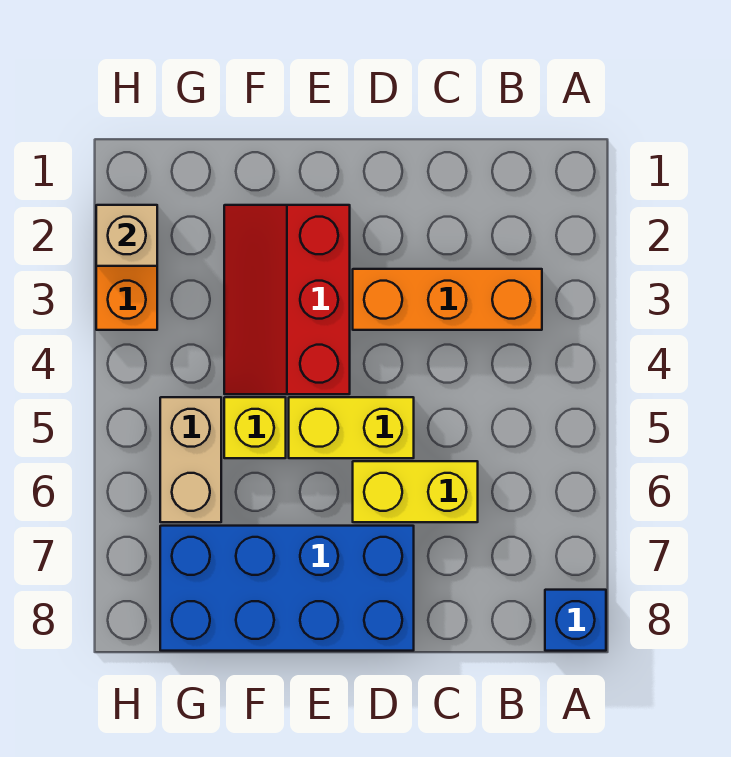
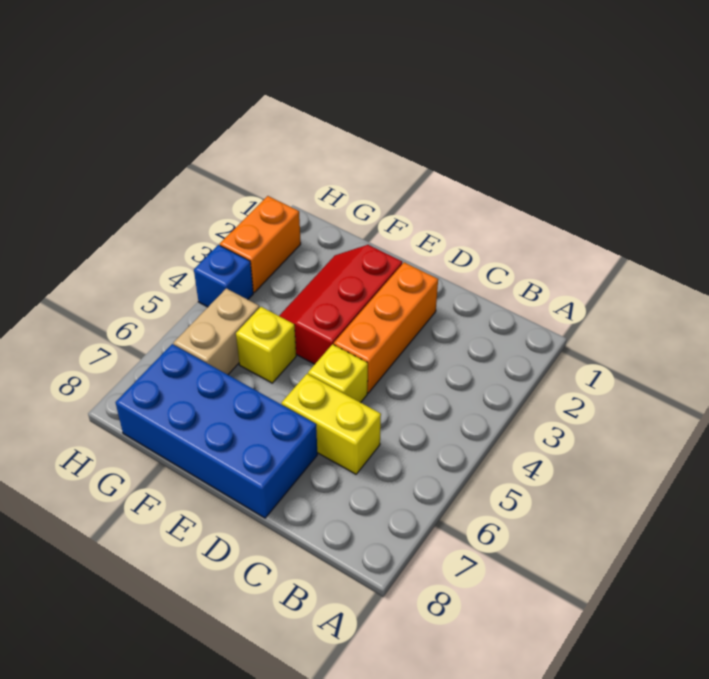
blue 1x1 brick [545,590,606,651] -> blue 1x1 brick moved to [194,245,253,307]
orange 1x3 brick [353,269,542,330] -> orange 1x3 brick turned to [334,262,438,393]
yellow 1x2 brick [289,397,414,458] -> yellow 1x1 brick [308,344,368,403]
tan 1x1 brick [96,205,157,266] -> none

